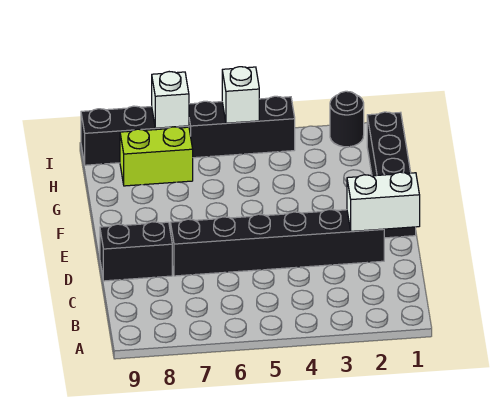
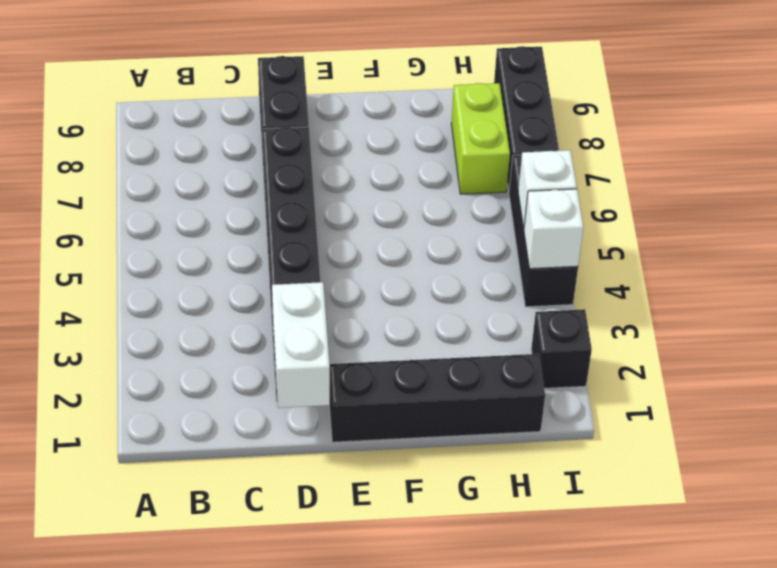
black 1x1 round brick [330,91,364,147] -> black 1x1 brick [531,309,592,388]
white 1x1 brick [152,72,189,128] -> white 1x1 brick moved to [524,189,584,269]

